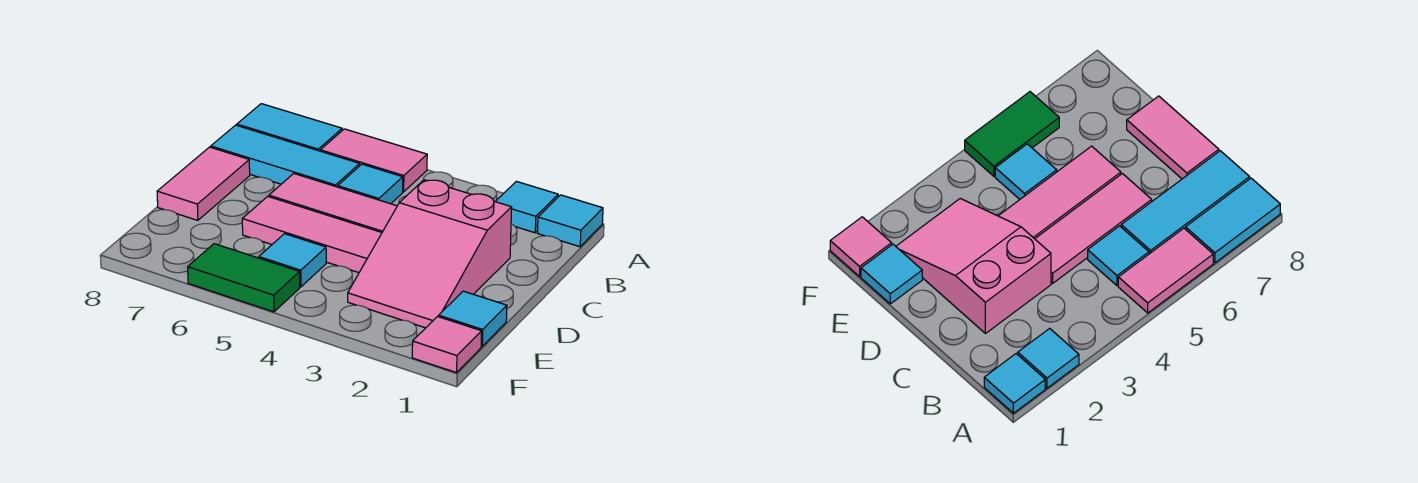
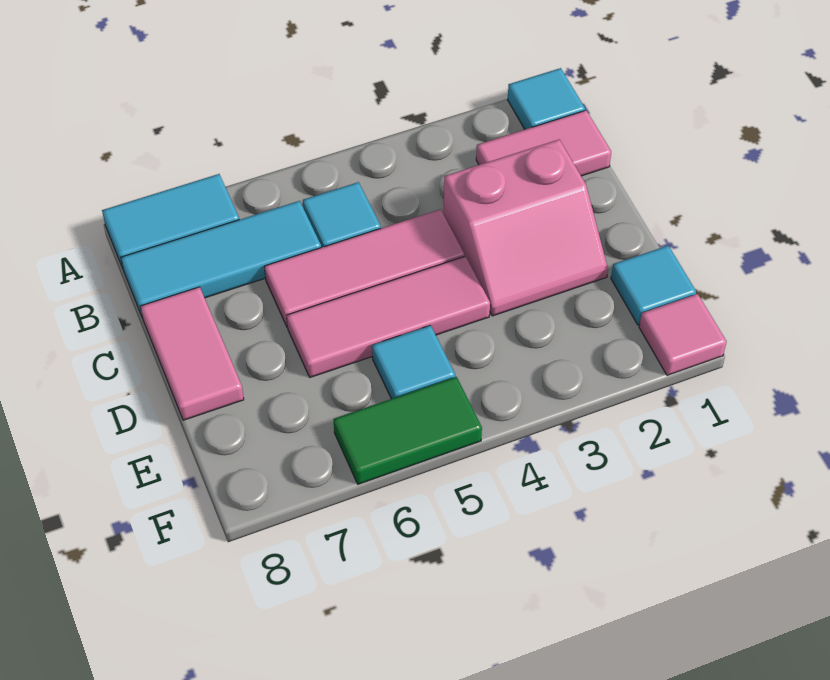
cyan 1x1 tile [495,181,558,233] -> none
pink 1x2 tile [320,129,427,192] -> pink 1x2 tile moved to [476,110,611,176]
pink 2x3 slope [348,180,512,328] -> pink 2x2 slope [444,140,608,316]

